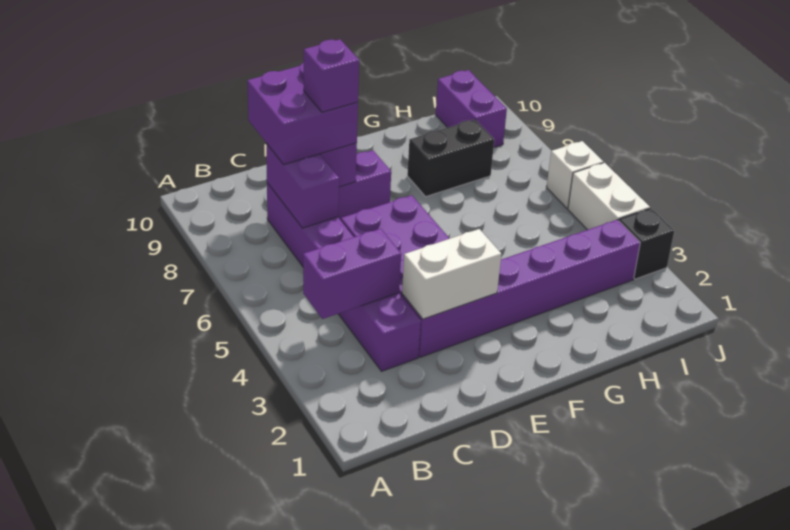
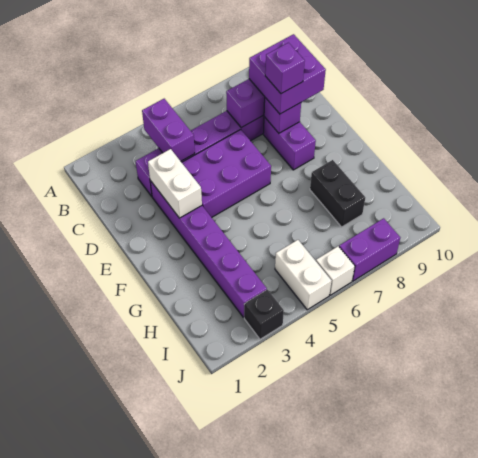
purple 1x2 brick [436,70,507,147] -> purple 1x2 brick moved to [339,218,400,281]
white 1x2 brick [568,163,650,230] -> white 1x2 brick turned to [275,240,331,310]

